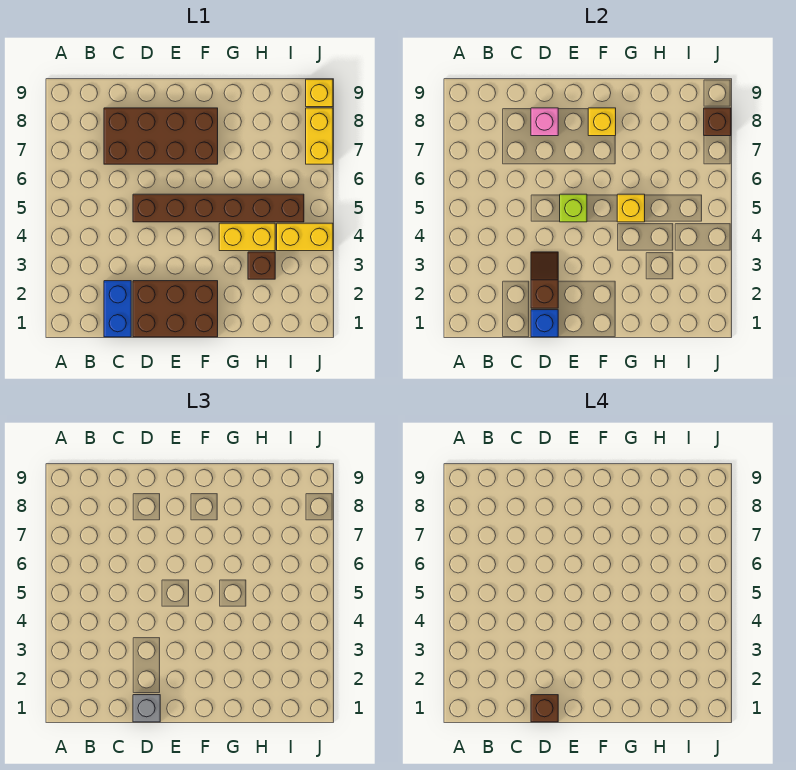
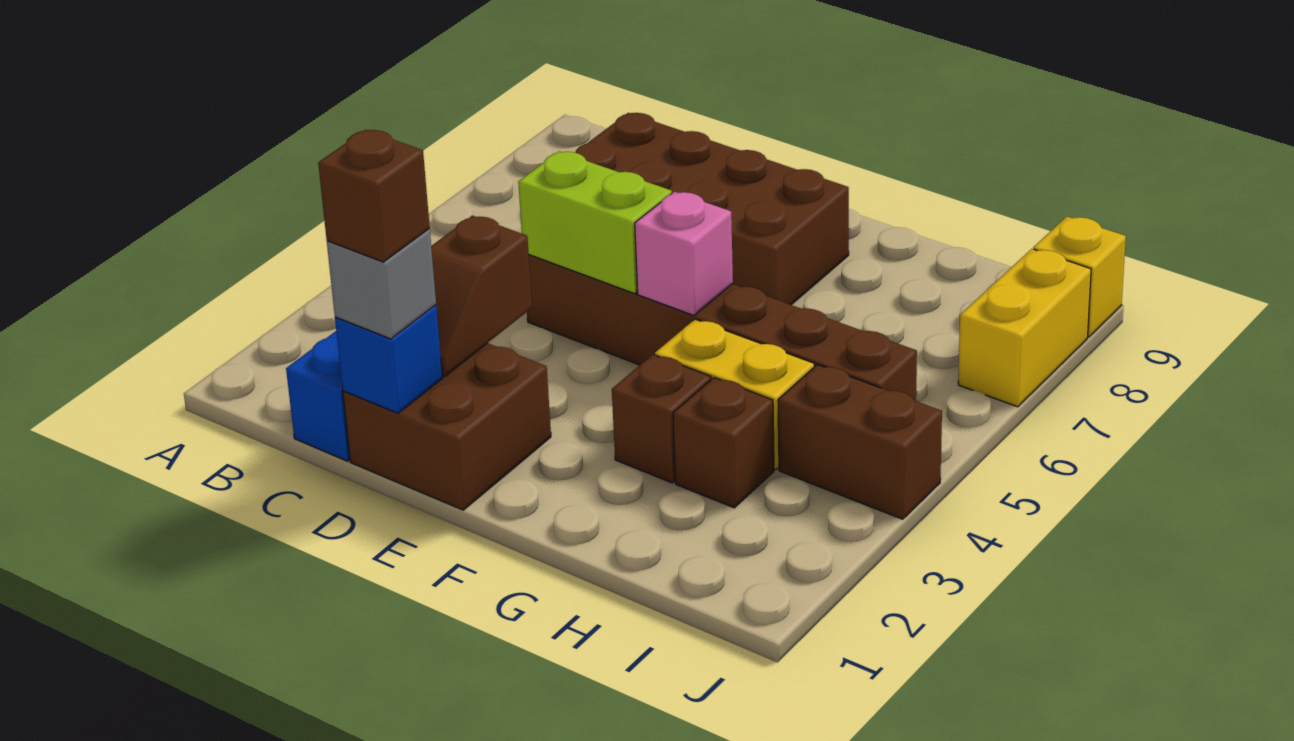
brown 2x3 brick [133,281,218,337] -> brown 2x2 brick [343,343,551,510]
brown 1x2 slope [531,252,558,308] -> brown 1x2 slope turned to [431,216,532,376]
pink 1x1 brick [531,108,558,136] -> pink 1x1 brick moved to [635,192,733,316]
lime 1x1 brick [560,194,587,222] -> lime 1x2 brick [518,151,672,294]
yellow 1x1 brick [588,108,616,136] -> none
yellow 1x1 brick [617,194,645,222] -> none
yellow 1x2 brick [277,223,333,251] -> brown 1x2 brick [778,365,942,519]
brown 1x1 brick [704,108,731,136] -> brown 1x1 brick moved to [612,355,711,483]

